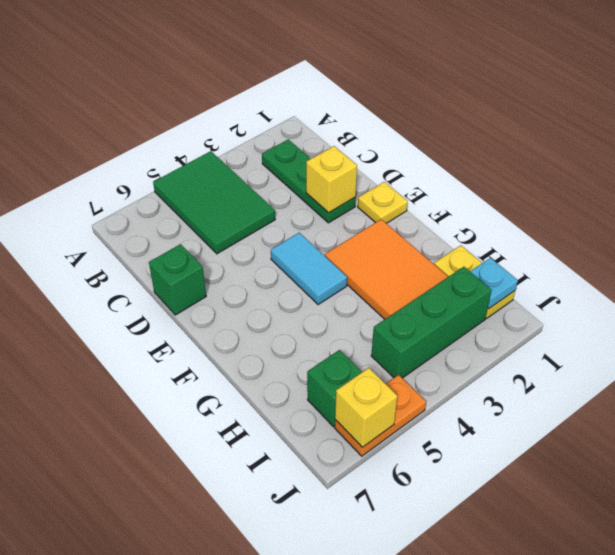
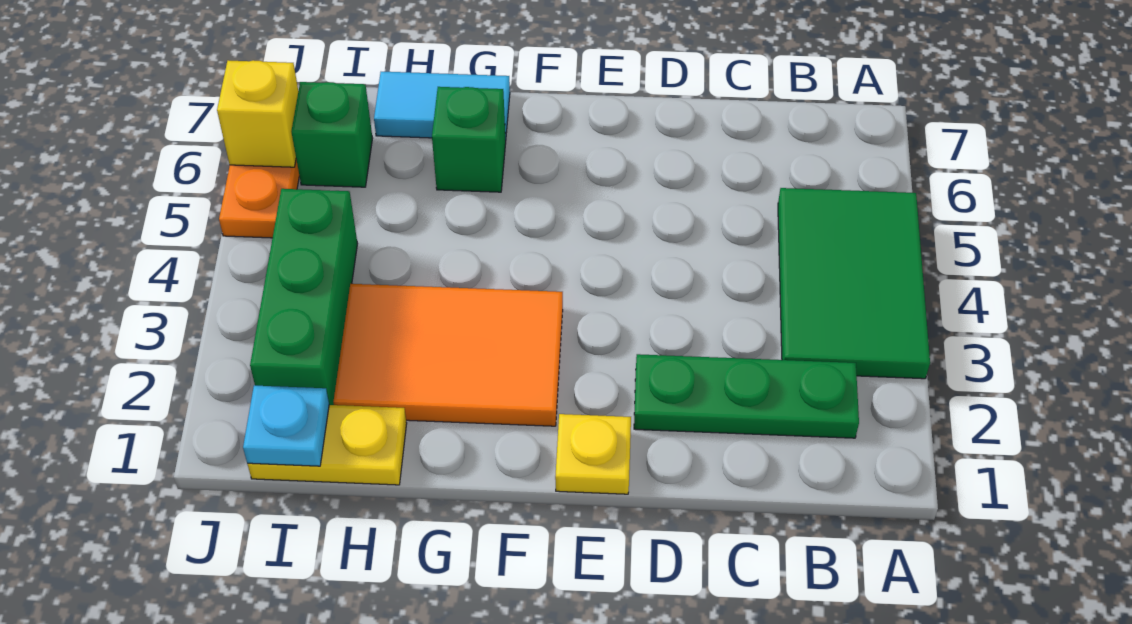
green 2x3 tile [153,151,275,254] -> green 2x3 tile turned to [778,188,930,379]
yellow 1x1 brick [306,146,357,213] -> none
green 1x1 brick [149,244,206,315] -> green 1x1 brick moved to [432,87,506,192]
cyan 1x2 tile [271,233,347,305] -> cyan 1x2 tile moved to [374,72,510,140]

